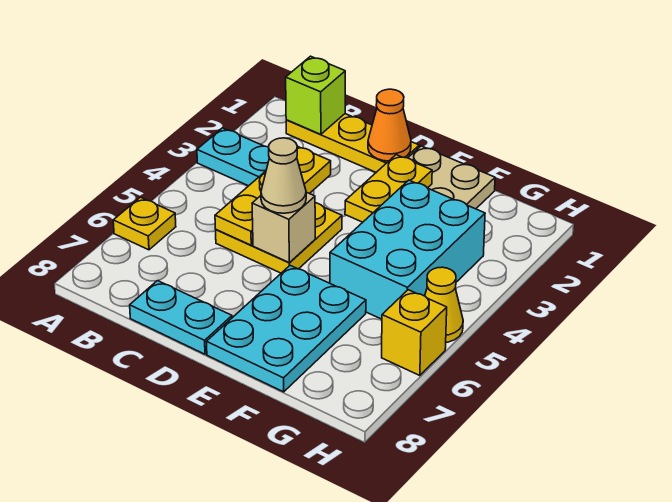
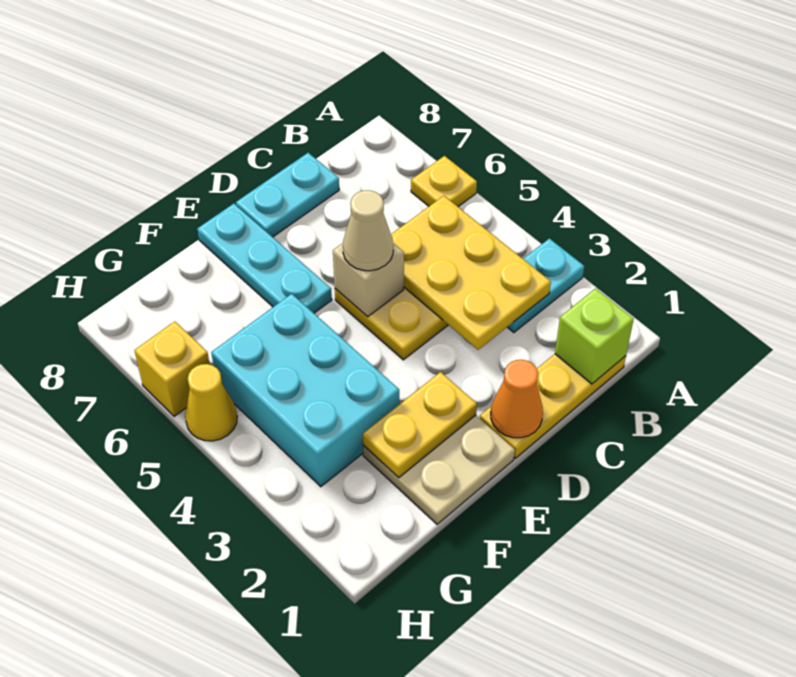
yellow 1x3 plate [215,146,331,245] -> yellow 2x3 plate [391,196,551,350]
yellow 1x2 plate [345,155,432,222] -> yellow 1x2 plate turned to [363,372,477,478]
cyan 2x3 plate [207,266,366,392] -> cyan 1x3 plate [198,204,332,313]

